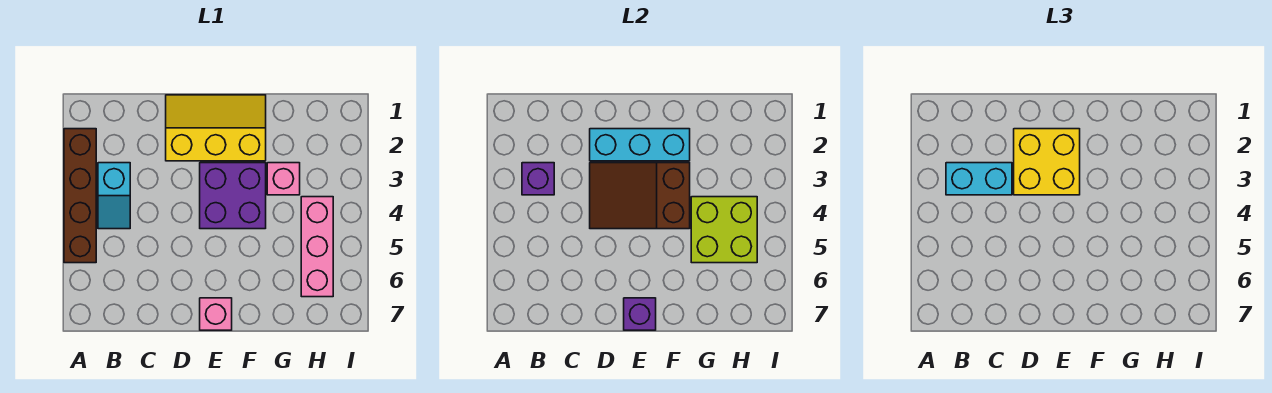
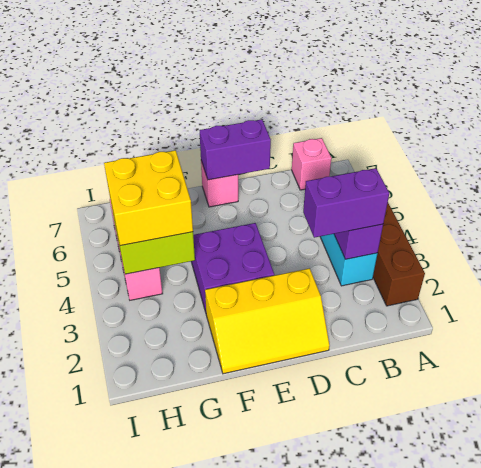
cyan 1x2 brick [946,163,1012,195] -> purple 1x2 brick [303,168,389,238]
cyan 1x3 brick [590,129,690,161] -> none
yellow 2x2 brick [1014,129,1080,195] -> yellow 2x2 brick moved to [104,150,193,246]
brown 2x3 slope [590,163,690,229] -> none
purple 1x1 brick [624,298,656,330] -> purple 1x2 brick [200,119,271,180]
pink 1x1 brick [267,163,300,195] -> pink 1x1 brick moved to [292,138,332,190]

